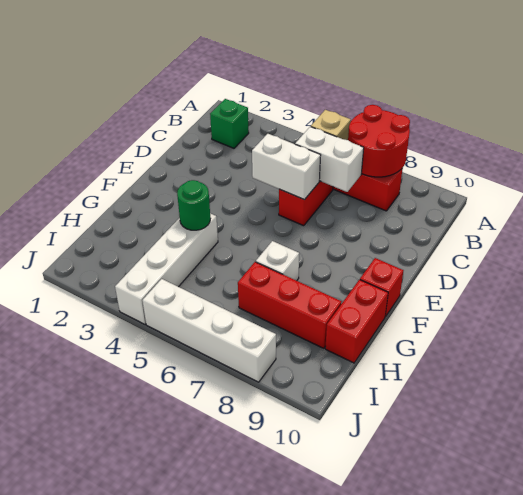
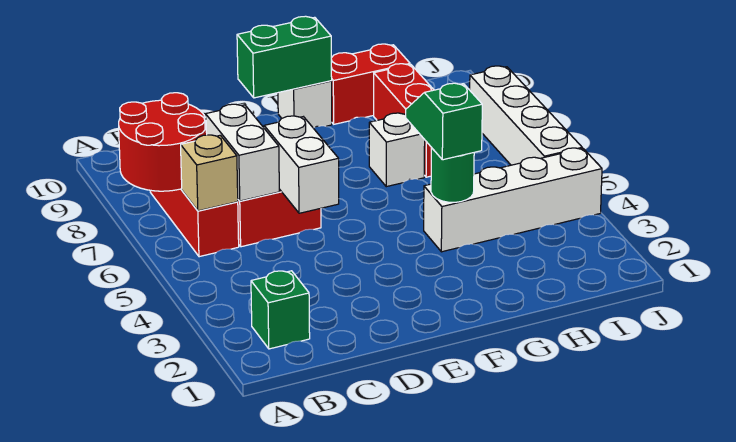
none -> green 1x2 brick [237,16,332,98]
red 1x1 brick [360,258,403,317] -> white 1x1 brick [278,81,332,128]
none -> green 1x2 slope [406,83,482,160]

